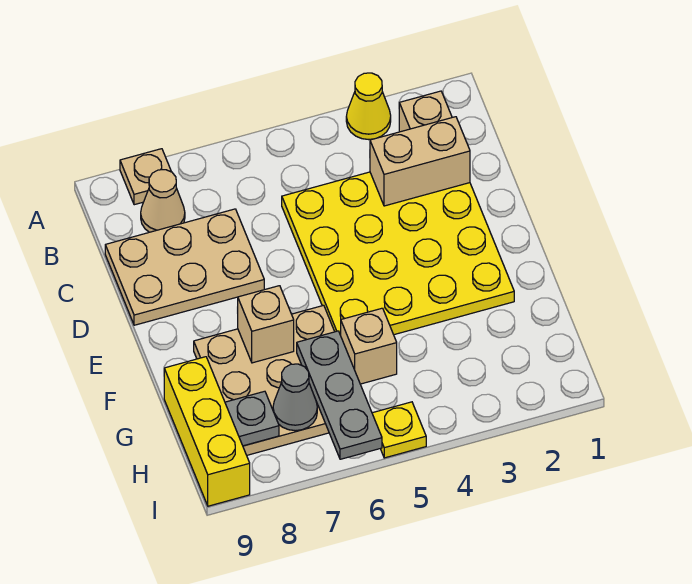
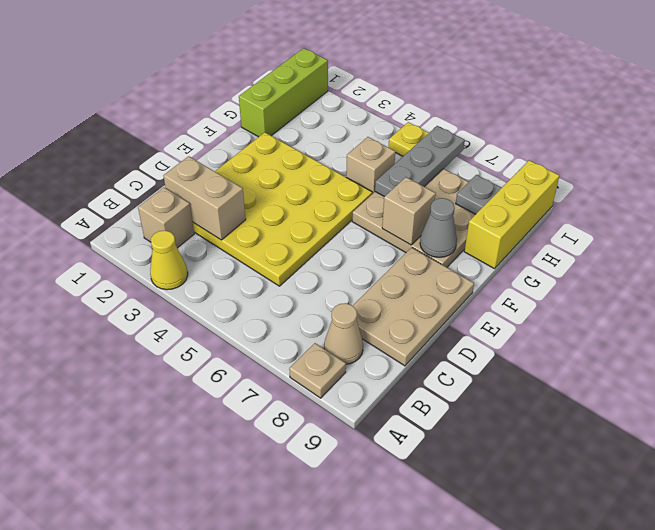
tan 2x3 plate [105,209,264,325] -> tan 2x3 plate turned to [353,248,474,366]
none -> lime 1x3 brick [239,48,328,137]
grey 1x1 cone [273,364,317,431] -> grey 1x1 cone moved to [420,198,457,257]

